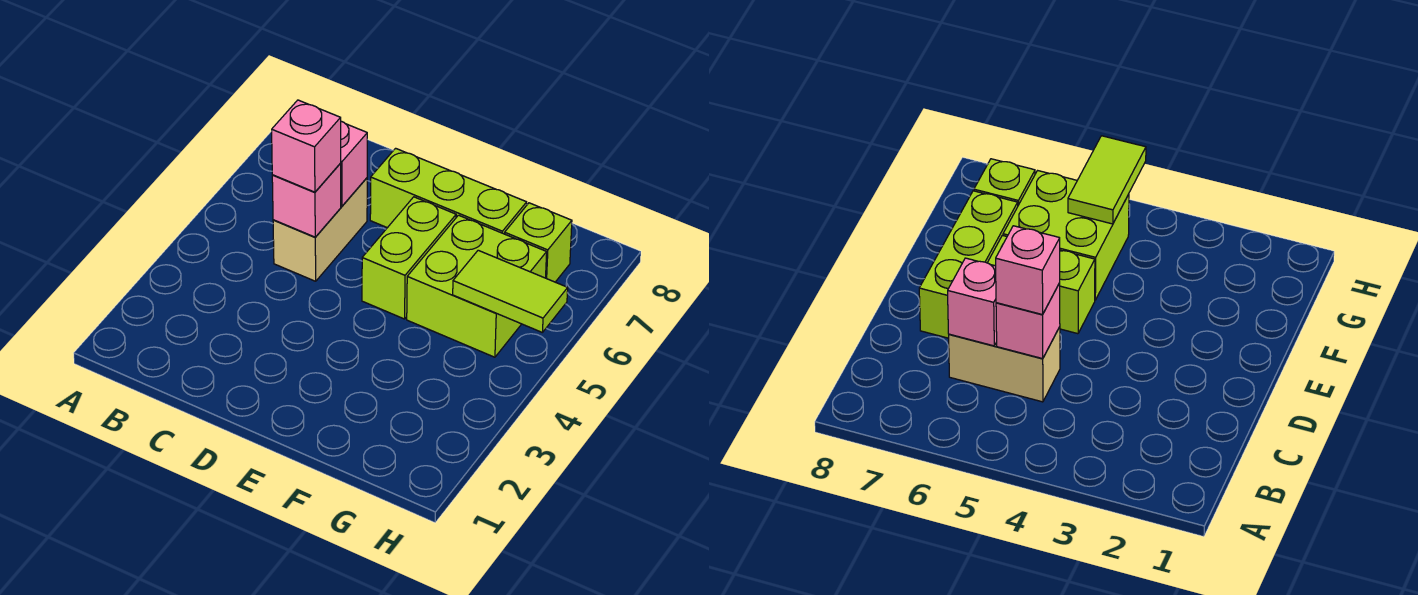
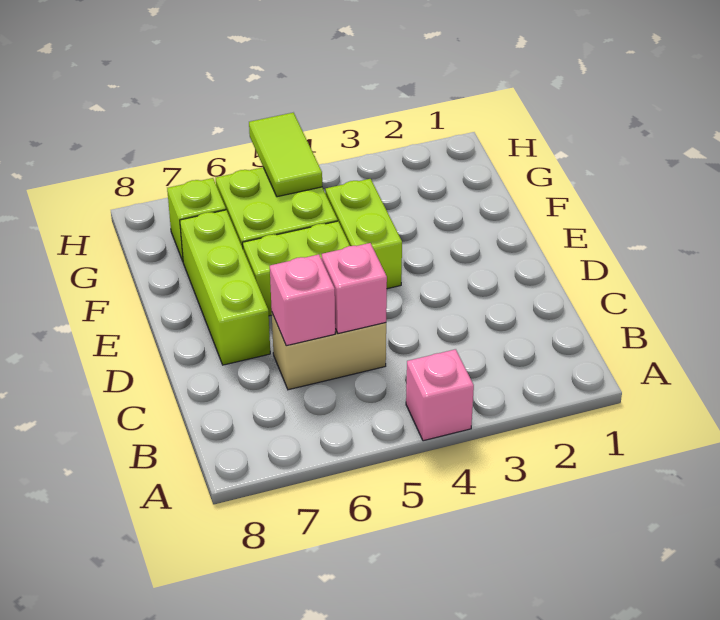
pink 1x1 brick [272,100,341,192] -> pink 1x1 brick moved to [406,349,474,441]
none -> lime 1x2 brick [325,179,402,289]

